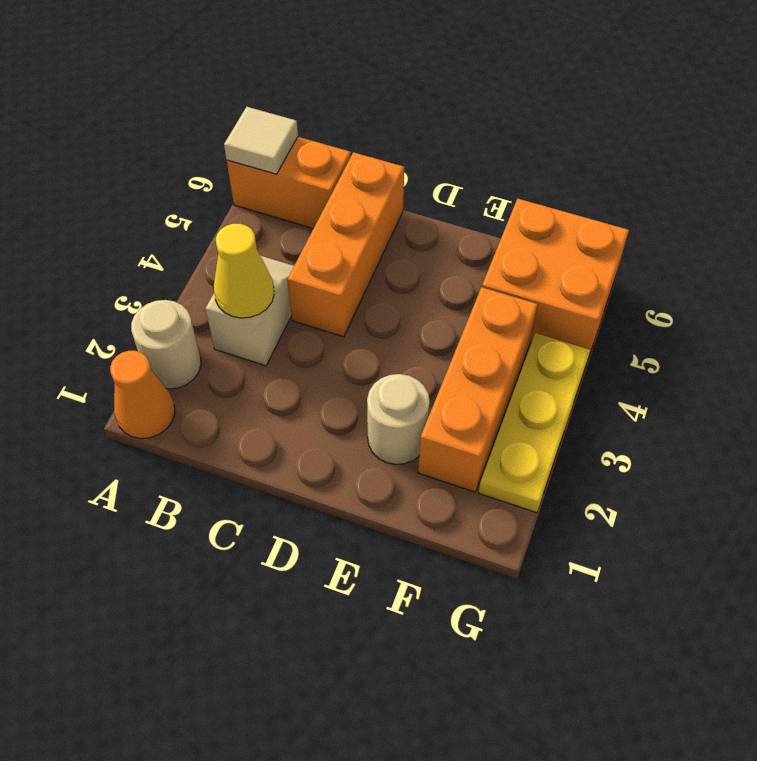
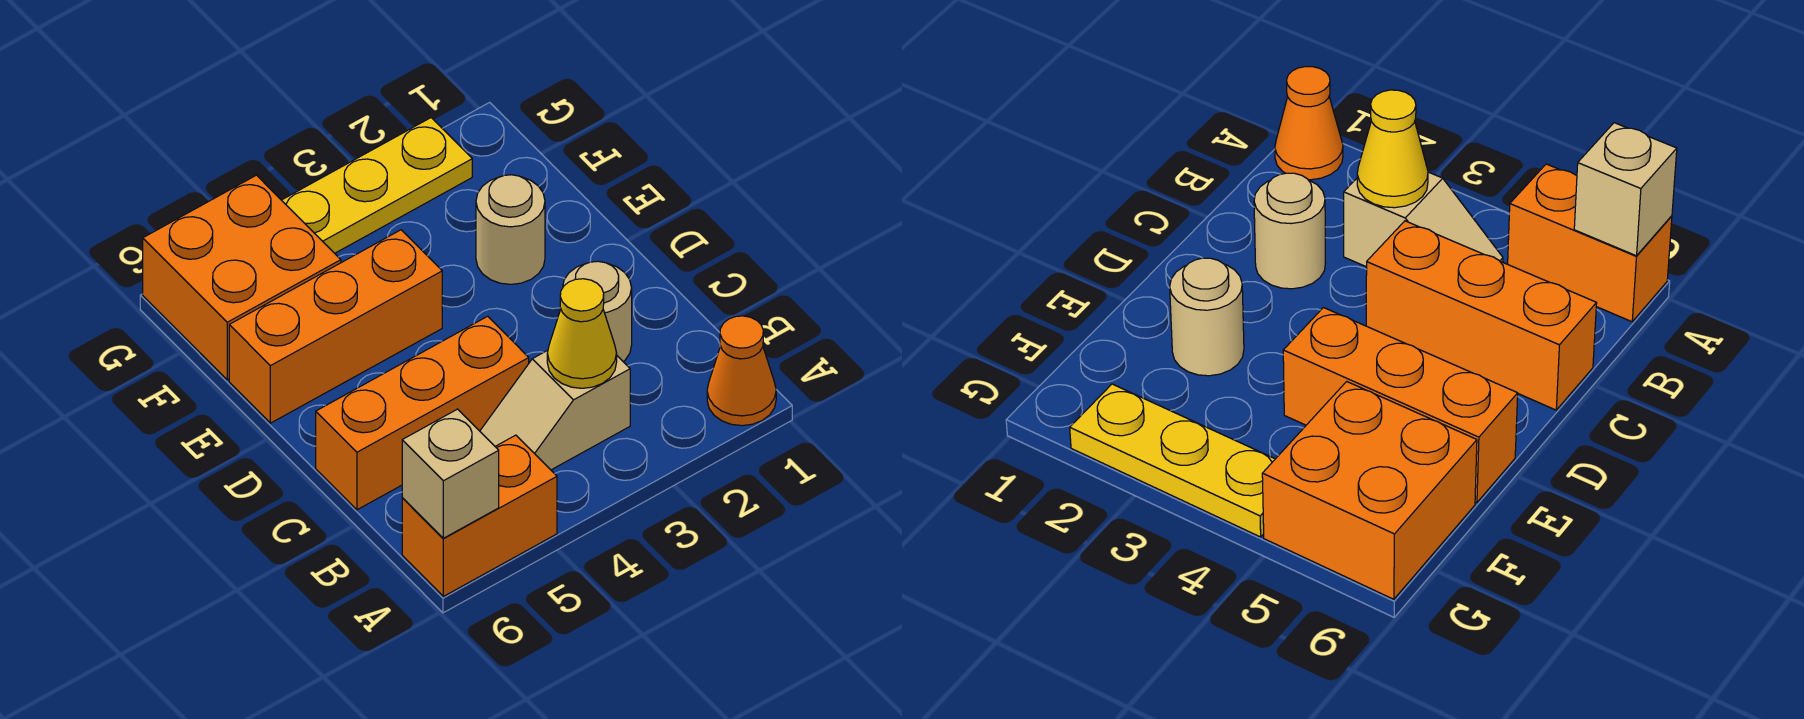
tan 1x1 round brick [131,300,201,389] -> tan 1x1 round brick moved to [563,261,632,362]
orange 1x2 brick [227,137,351,229] -> orange 1x2 brick turned to [402,435,557,596]
tan 1x1 tile [224,107,298,174] -> tan 1x1 brick [402,409,499,538]
orange 1x3 brick [418,287,538,492] -> orange 1x3 brick moved to [229,230,442,423]

